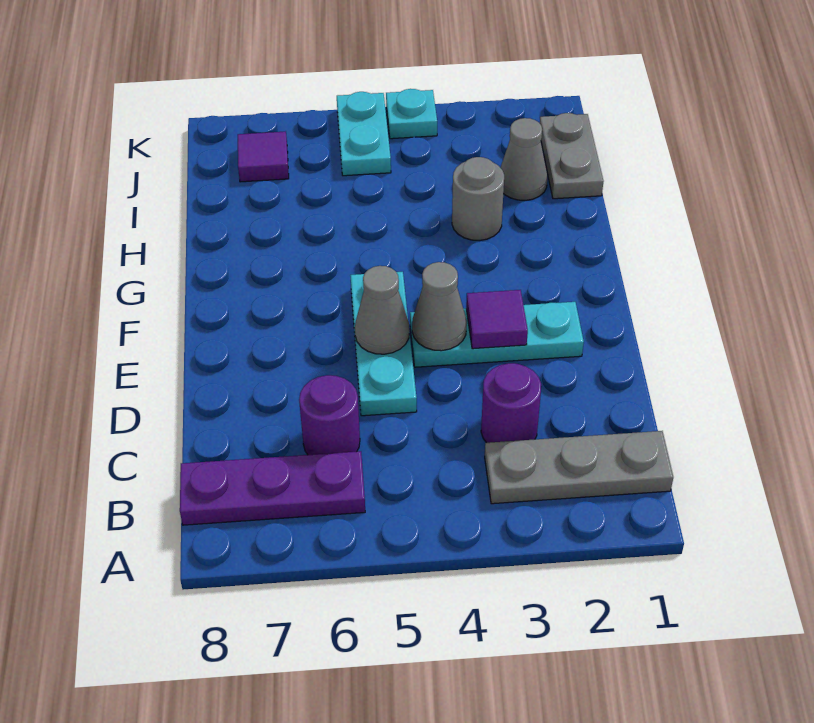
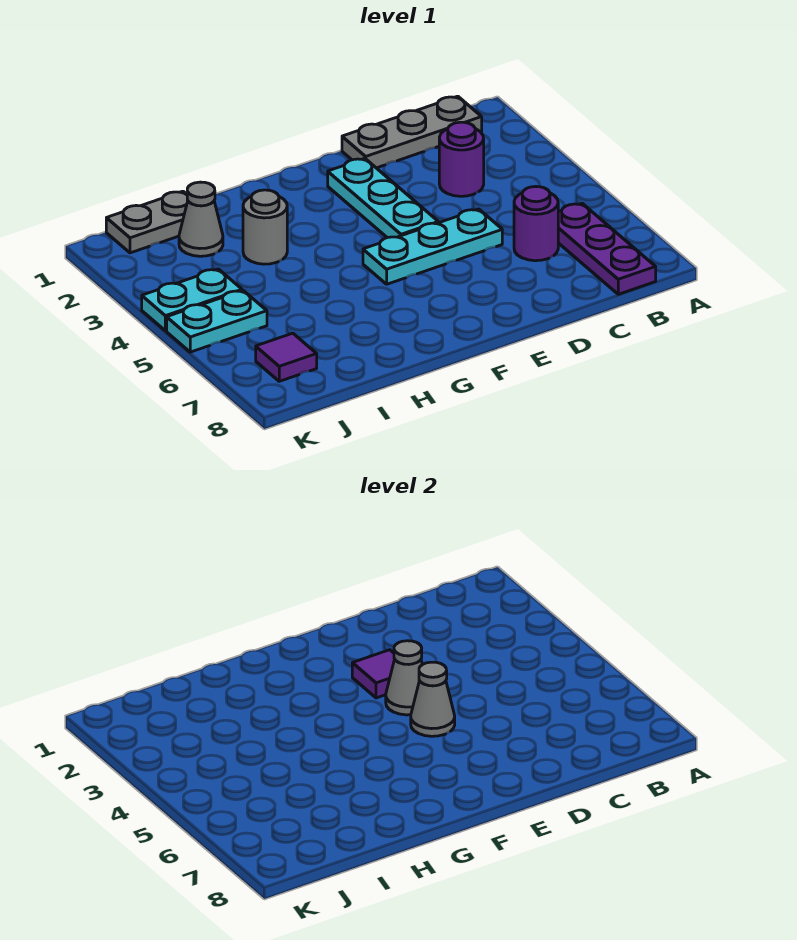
grey 1x3 plate [485,431,673,504] -> grey 1x3 plate turned to [342,96,482,168]
cyan 1x1 plate [386,89,437,139] -> cyan 1x2 plate [142,269,242,331]

